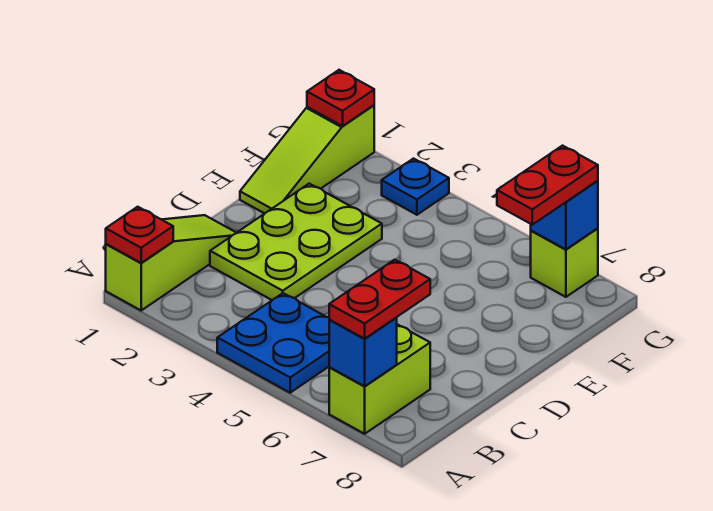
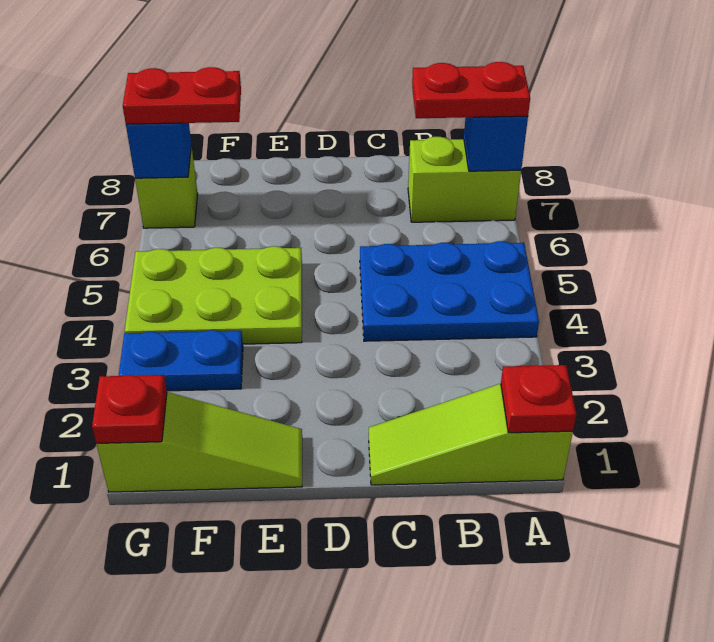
blue 2x2 plate [217,293,329,393] -> blue 2x3 plate [360,241,539,341]
lime 2x3 plate [210,184,382,300] -> lime 2x3 plate moved to [125,246,302,344]
blue 1x1 plate [382,159,449,215] -> blue 1x2 plate [118,330,243,391]

